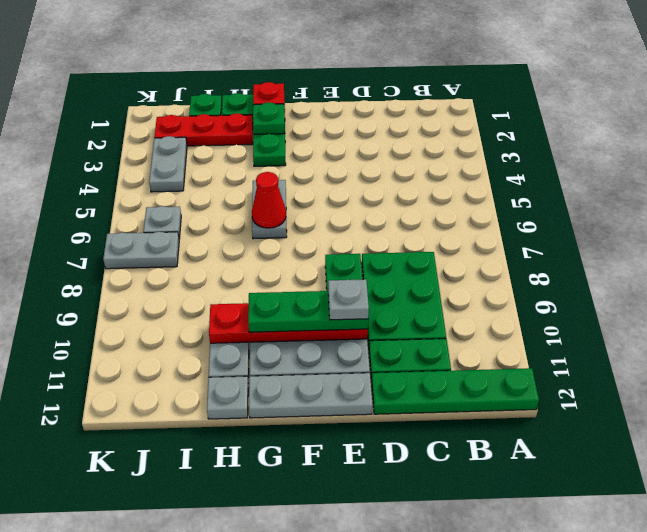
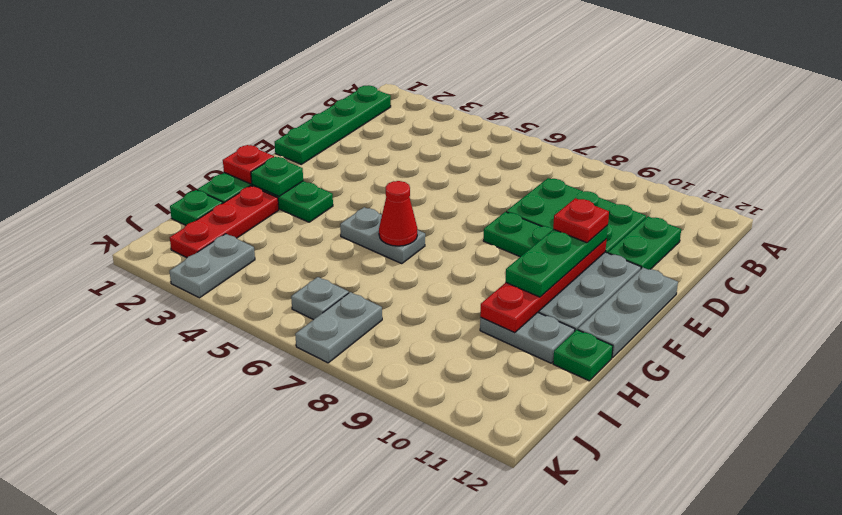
green 1x4 plate [371,368,539,414] -> green 1x4 plate moved to [275,85,391,164]
grey 1x1 plate [328,279,369,320] -> red 1x1 plate [553,198,609,243]
grey 1x1 plate [207,376,248,419] -> green 1x1 plate [553,330,613,381]
grey 1x2 plate [149,136,187,192] -> grey 1x2 plate turned to [170,234,255,298]

